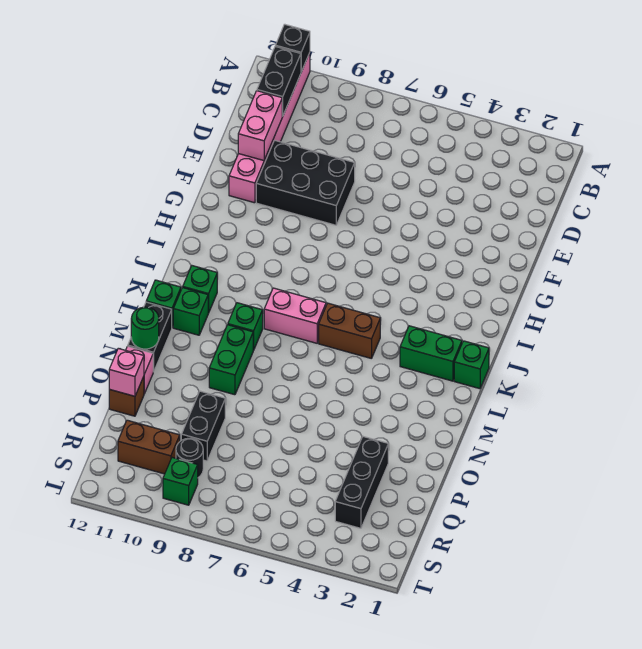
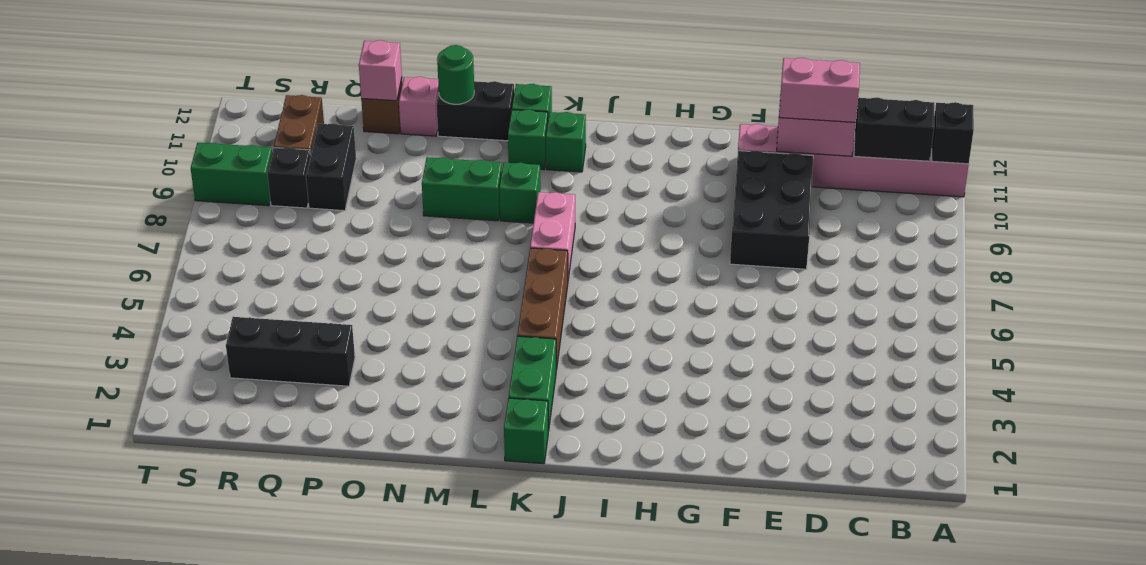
none -> pink 1x2 brick [779,58,860,122]
brown 1x2 brick [319,303,380,359] -> brown 1x3 brick [517,248,568,370]
black 1x2 brick [181,391,225,461] -> black 1x2 brick turned to [306,123,356,211]
black 1x1 round brick [176,438,203,477] -> black 1x1 brick [267,147,310,208]
green 1x1 brick [163,458,198,505] -> green 1x2 brick [191,142,272,206]

